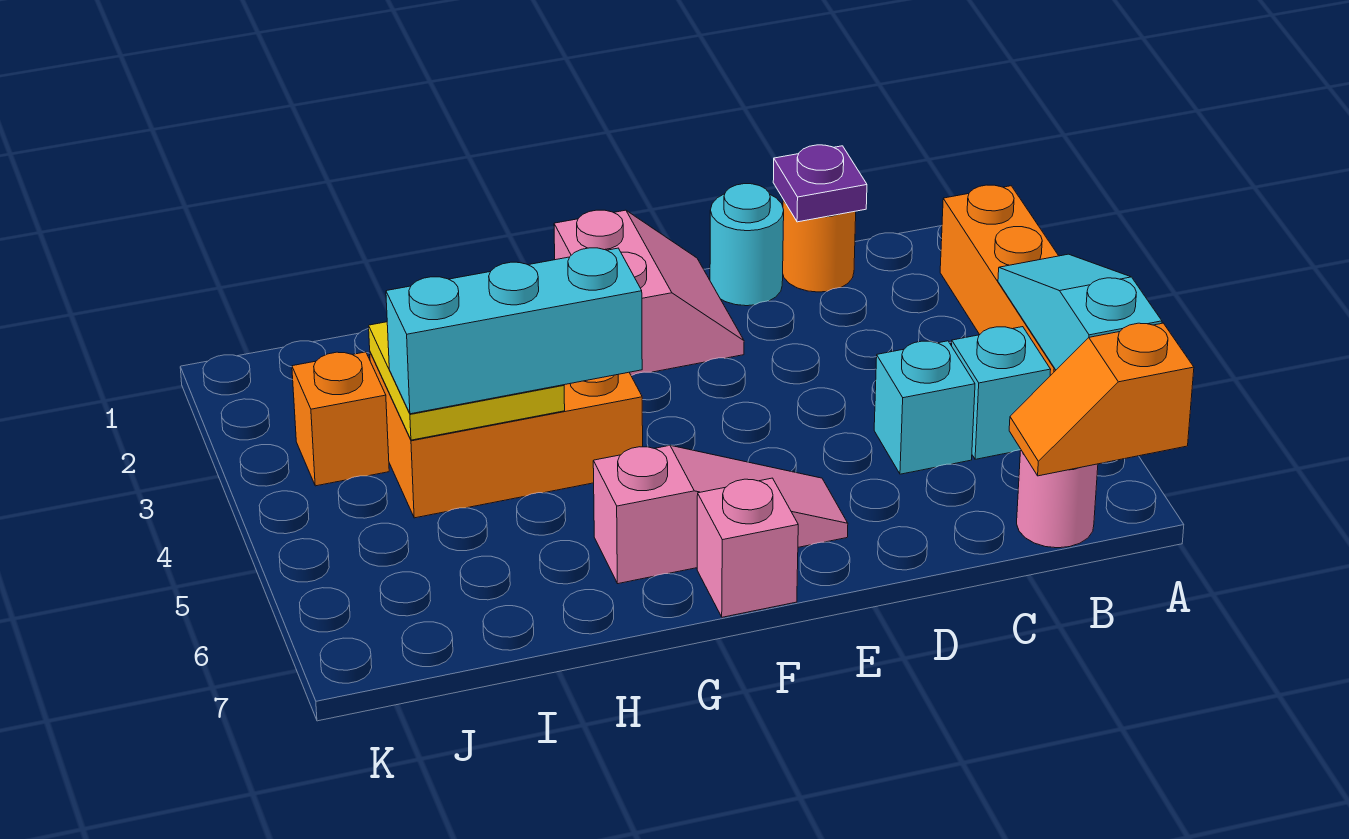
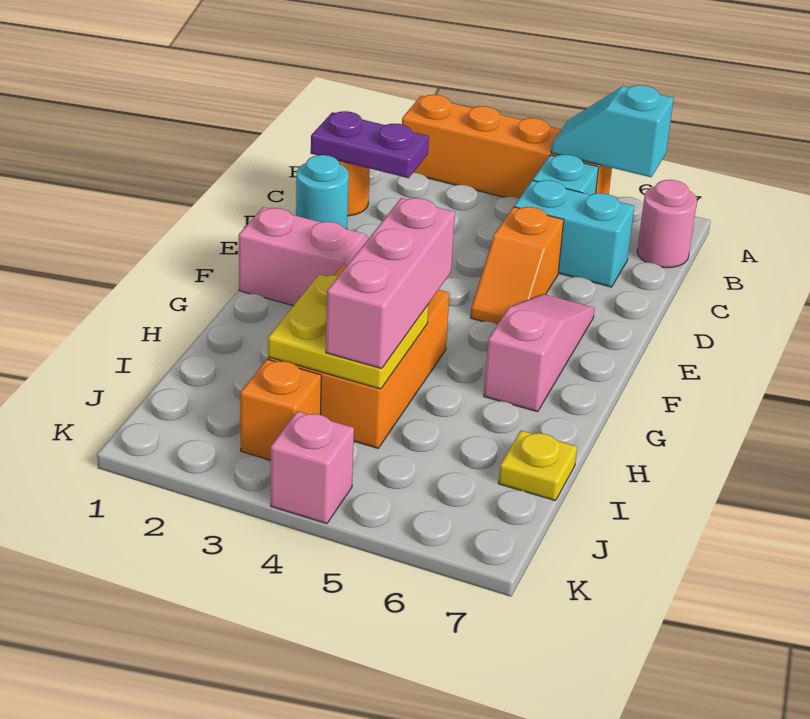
cyan 1x3 slope [998,254,1162,370] -> cyan 1x2 slope [551,85,674,177]
orange 1x2 slope [1009,323,1194,476] -> orange 1x2 slope moved to [471,207,564,325]
purple 1x1 plate [773,145,867,222] -> purple 1x2 plate [311,111,429,178]
cyan 1x1 brick [874,341,975,474] -> cyan 1x2 brick [514,180,634,287]
pink 1x1 brick [697,478,798,617] -> pink 1x1 brick moved to [271,411,354,524]
cyan 1x3 brick [386,248,642,414] -> pink 1x3 brick [326,198,455,369]
none -> yellow 1x1 plate [498,431,577,501]

